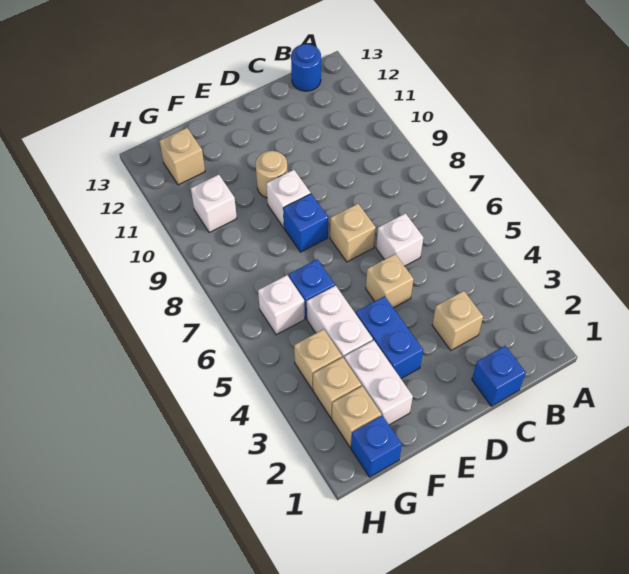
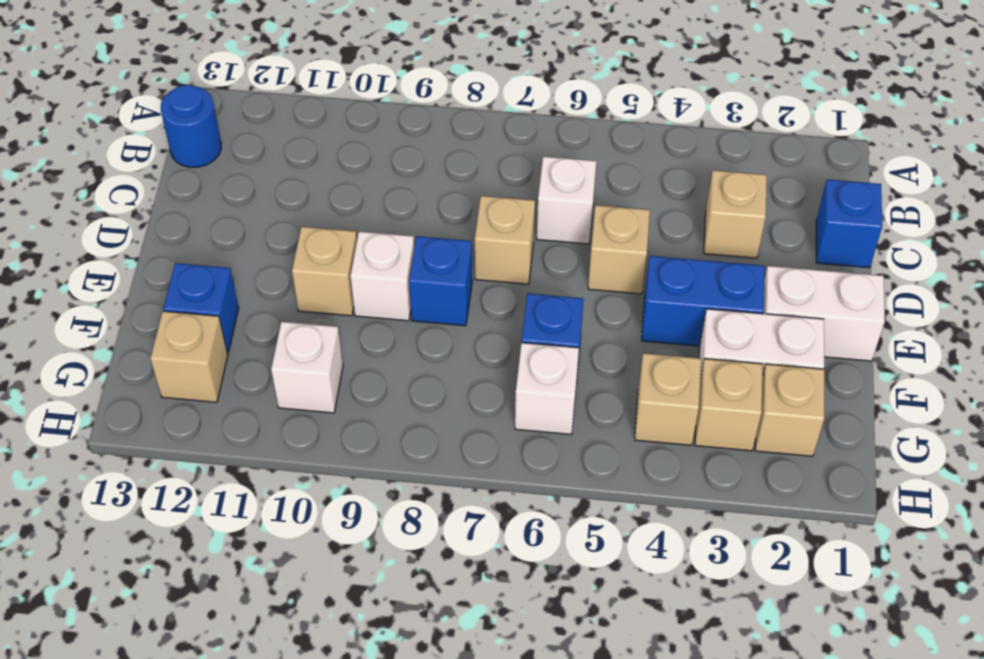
tan 1x1 round brick [256,151,288,198] -> tan 1x1 brick [292,227,357,316]
white 1x2 brick [307,286,373,358] -> white 1x2 brick moved to [763,266,885,361]
blue 1x1 brick [351,415,402,477] -> blue 1x1 brick moved to [163,263,239,353]

